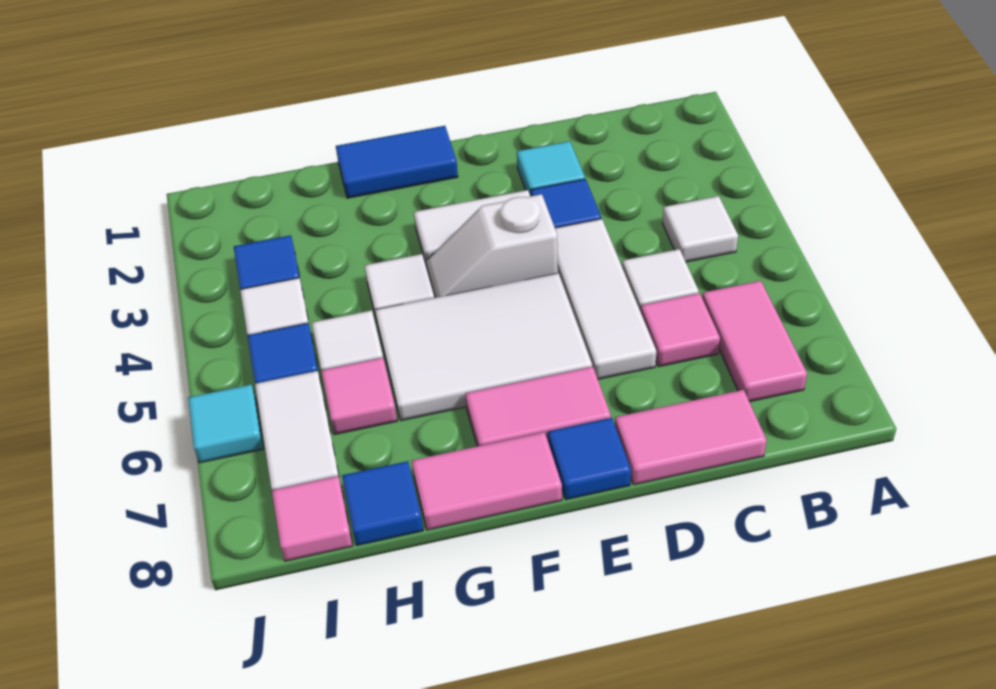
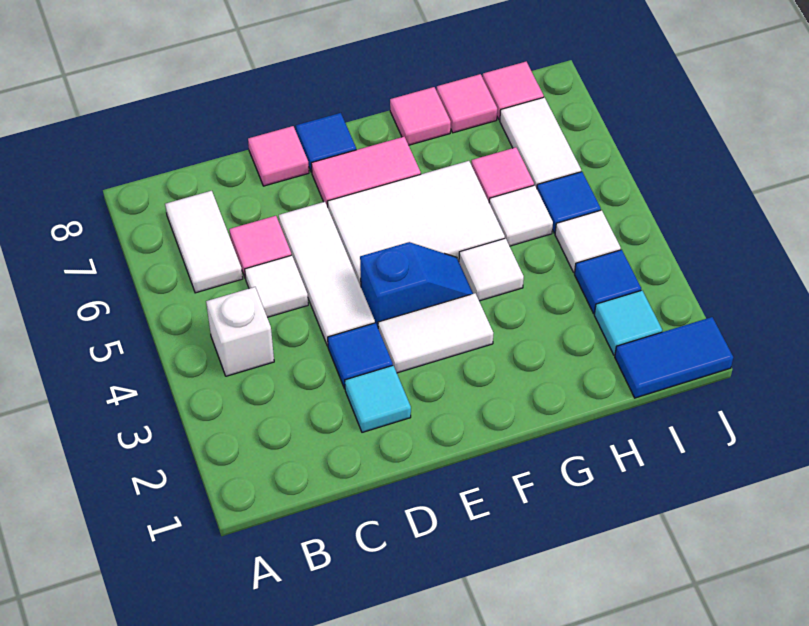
white 1x1 tile [662,196,738,262] -> white 1x1 brick [206,287,274,376]
pink 1x2 tile [702,281,807,402] -> white 1x2 tile [165,191,243,293]
pink 1x2 tile [615,390,767,485] -> pink 1x1 tile [248,126,309,186]
white 1x2 slope [426,194,558,298] -> blue 1x2 slope [360,242,473,327]
blue 1x2 tile [336,126,458,198] -> blue 1x2 tile moved to [615,317,733,398]
pink 1x2 tile [412,432,562,530] -> pink 1x1 tile [390,87,451,145]
blue 1x1 tile [342,461,423,546] -> pink 1x1 tile [437,74,497,133]
cyan 1x1 tile [188,384,264,463] -> cyan 1x1 tile moved to [594,290,662,355]

